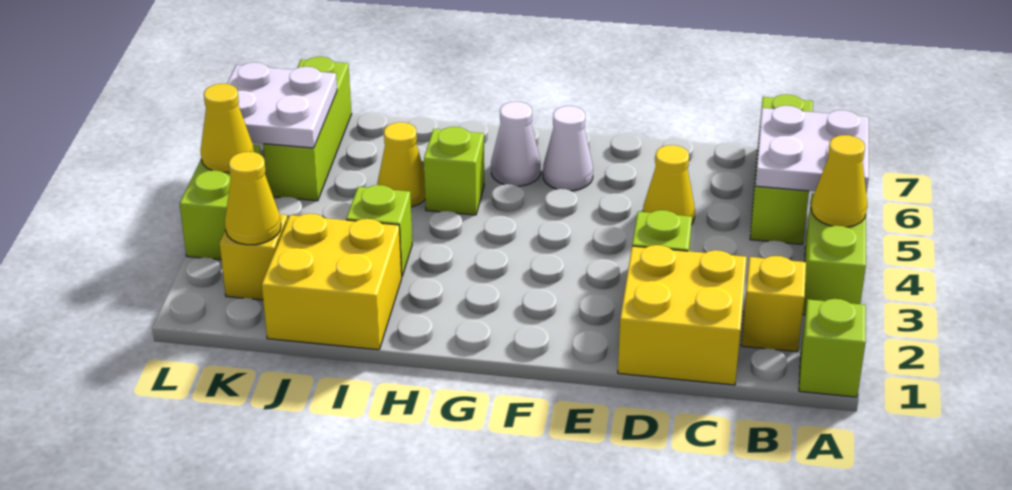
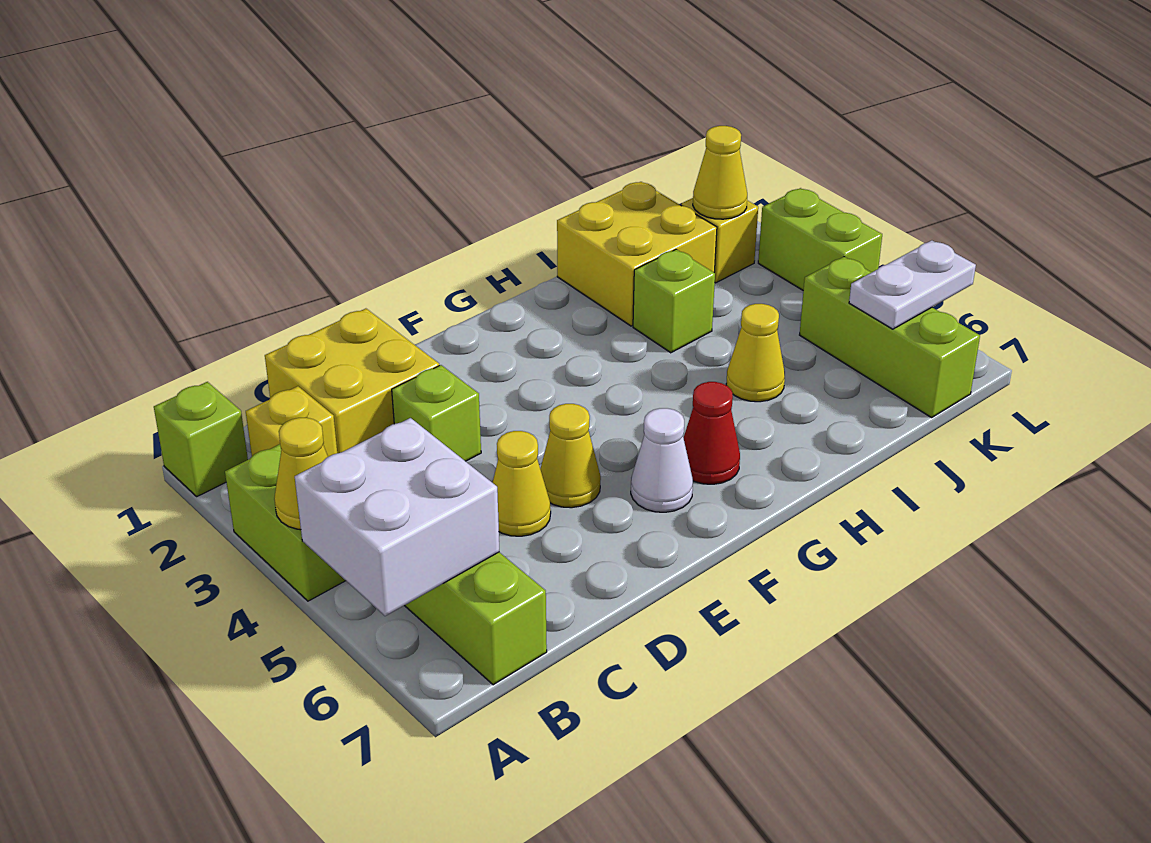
white 2x2 plate [755,106,869,193] -> white 2x2 brick [295,418,499,616]
white 1x1 cone [491,102,541,186] -> red 1x1 cone [683,382,740,484]
lime 1x1 brick [424,127,484,215] -> none
white 2x2 plate [227,62,337,148] -> white 1x2 plate [849,240,976,329]
yellow 1x1 cone [200,84,254,172] -> yellow 1x1 cone moved to [540,404,601,508]

